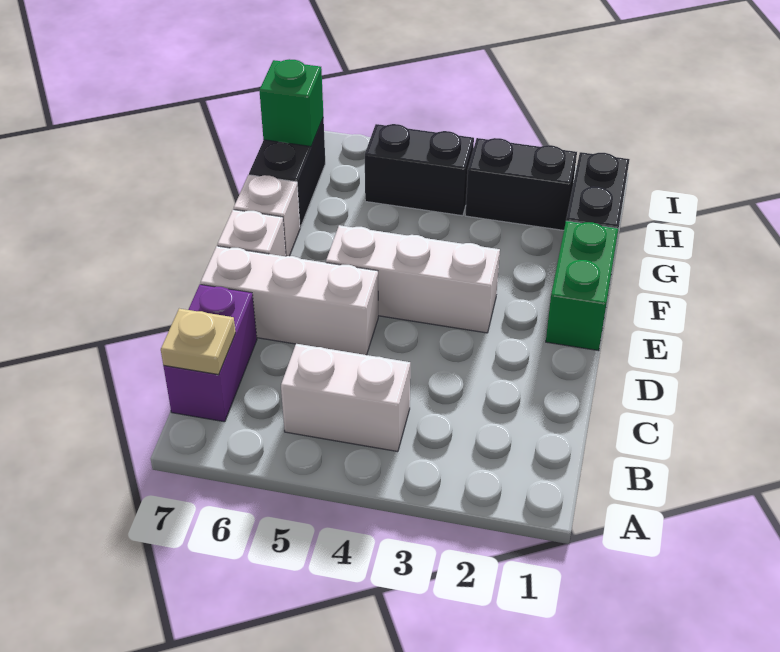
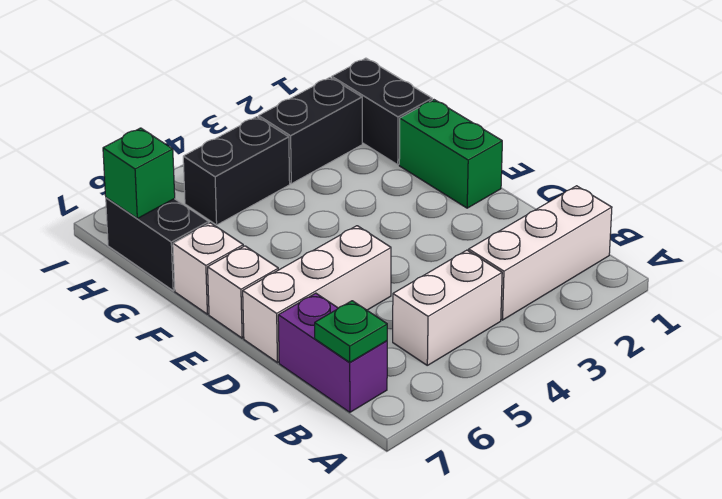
tan 1x1 plate [161,309,236,375] -> green 1x1 plate [315,301,387,362]
white 1x3 brick [326,225,500,333] -> white 1x3 brick moved to [469,186,612,320]

